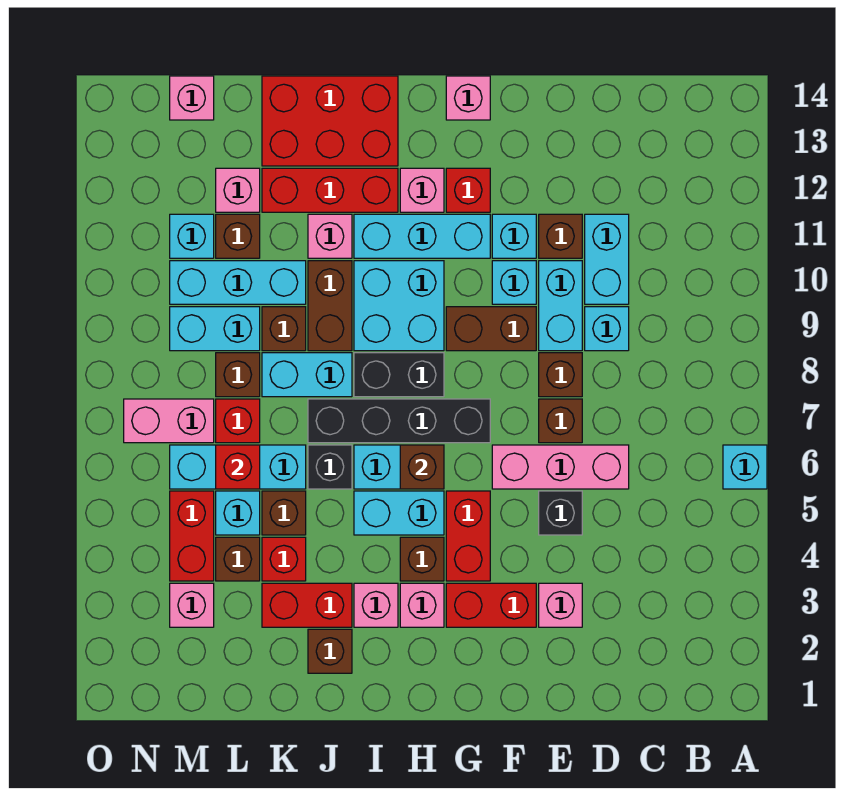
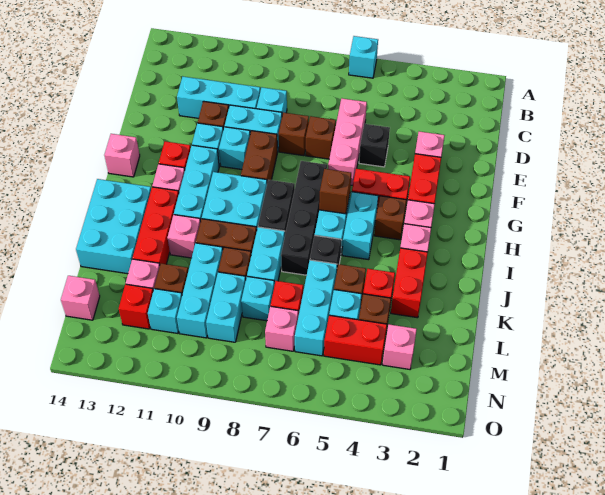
cyan 1x2 brick [585,214,629,304] -> cyan 1x3 brick [177,77,260,118]
red 2x3 brick [262,76,398,166] -> cyan 2x3 brick [76,179,151,274]
brown 1x1 brick [308,629,352,673] -> none
red 1x1 brick [216,445,260,489] -> red 1x1 brick moved to [119,284,153,329]
brown 1x1 brick [216,353,260,397] -> cyan 1x1 brick [241,276,274,321]
pink 1x2 brick [124,399,214,443] -> pink 1x1 brick [265,306,298,351]

